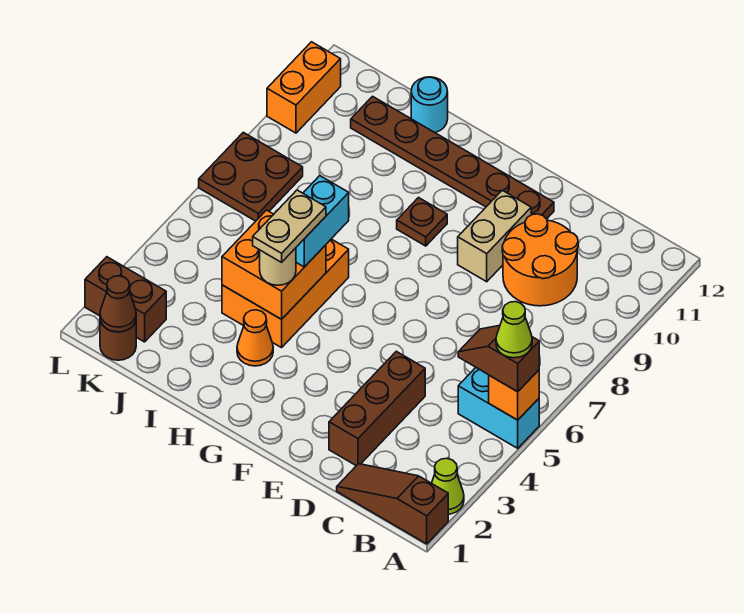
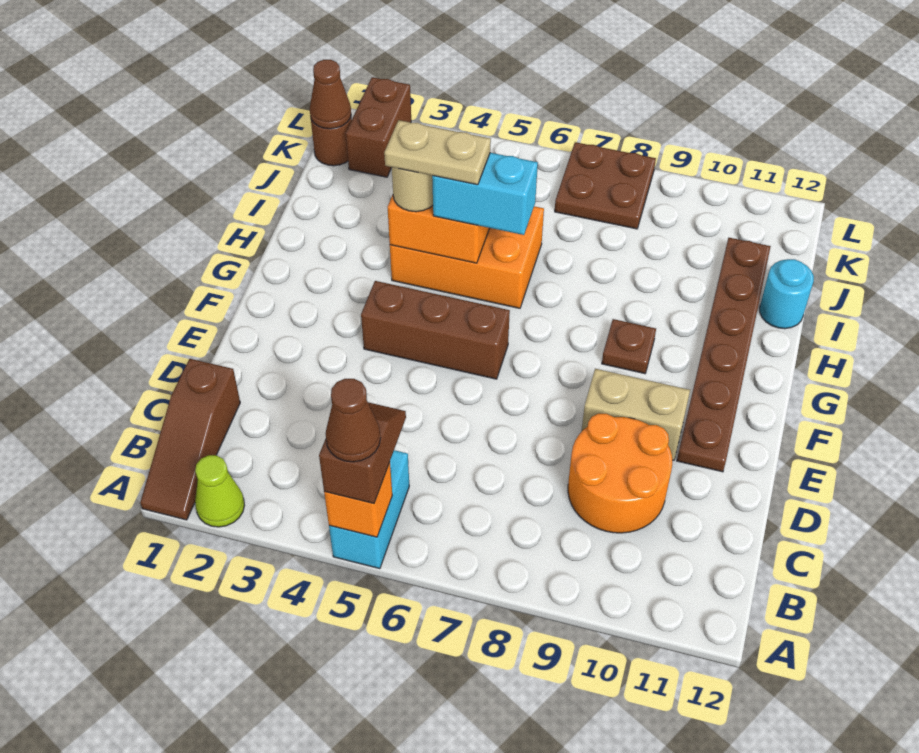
brown 1x3 slope [337,464,448,544] -> brown 1x3 slope turned to [140,359,240,520]
lime 1x1 cone [496,302,532,358] -> brown 1x1 cone [325,379,380,462]
brown 1x3 brick [329,351,425,466] -> brown 1x3 brick moved to [361,281,510,379]
orange 1x1 cone [237,310,273,366] -> none
orange 1x2 brick [267,42,341,133] -> none

